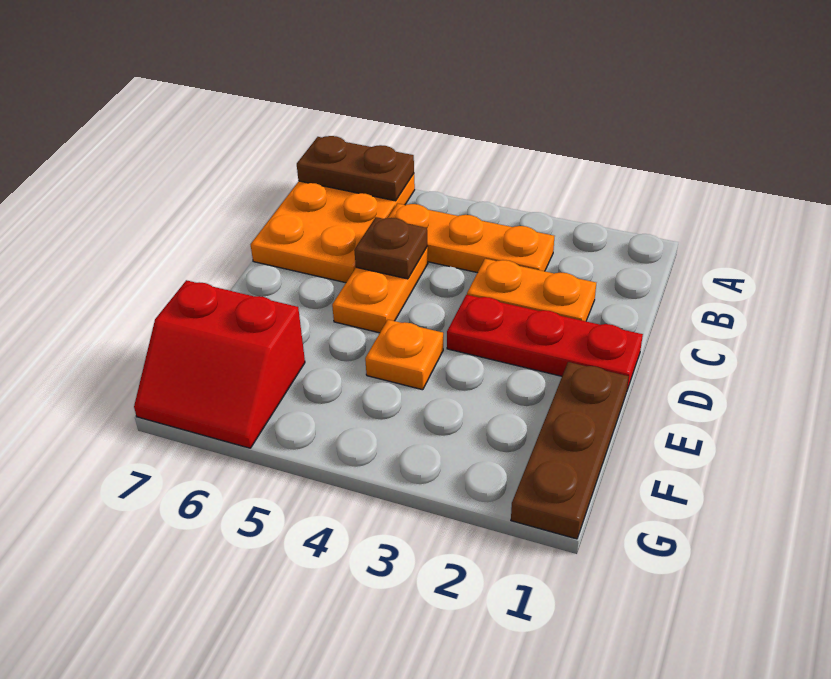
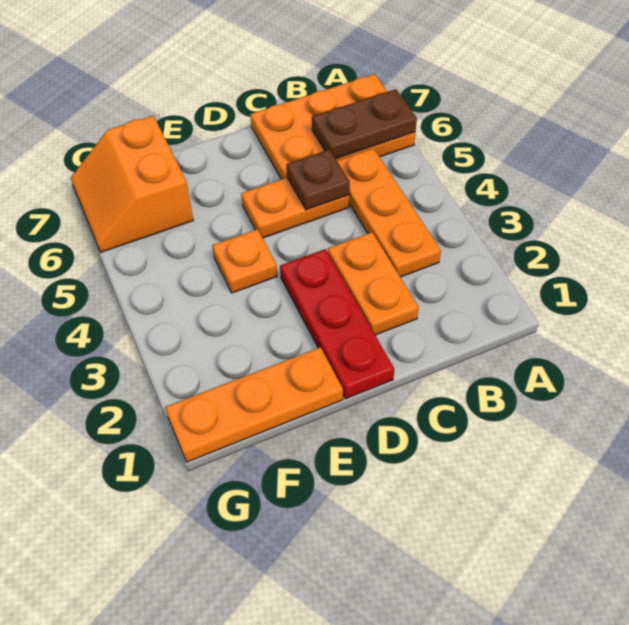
brown 1x2 plate [297,136,414,201] -> brown 1x2 plate turned to [312,89,417,159]
brown 1x3 plate [511,362,629,539] -> orange 1x3 plate [165,347,343,462]
red 2x2 slope [134,280,305,448] -> orange 2x2 slope [71,116,193,252]

